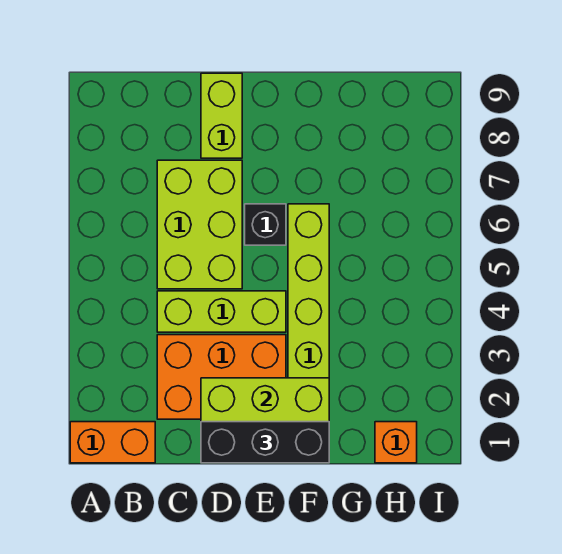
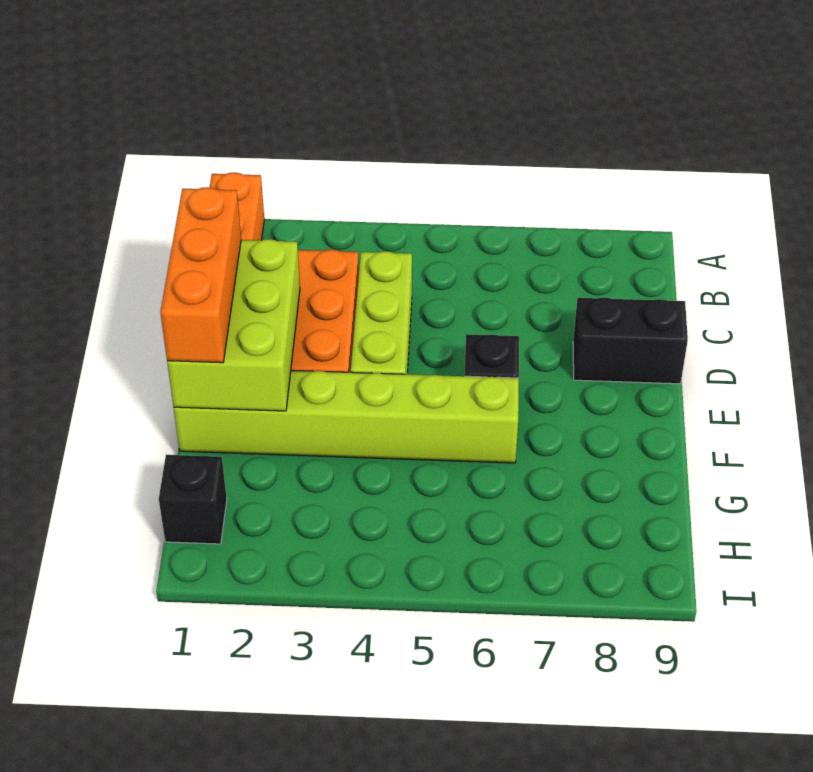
lime 2x3 brick [157,160,242,289] -> none
black 1x3 brick [201,422,329,463] -> orange 1x3 brick [160,187,241,363]
lime 1x2 brick [201,73,242,158] -> black 1x2 brick [573,297,688,384]
orange 1x1 brick [375,422,417,463] -> black 1x1 brick [159,455,227,544]

